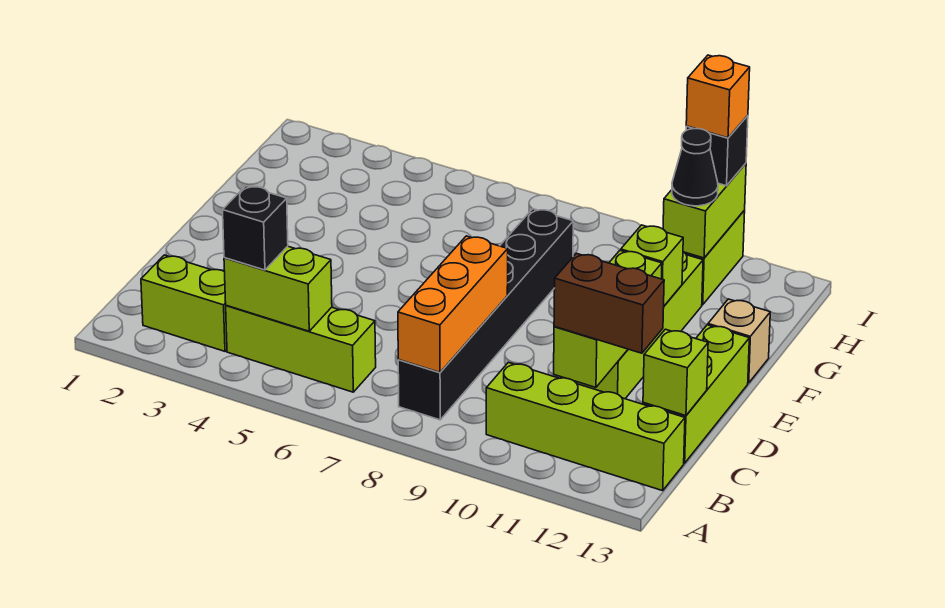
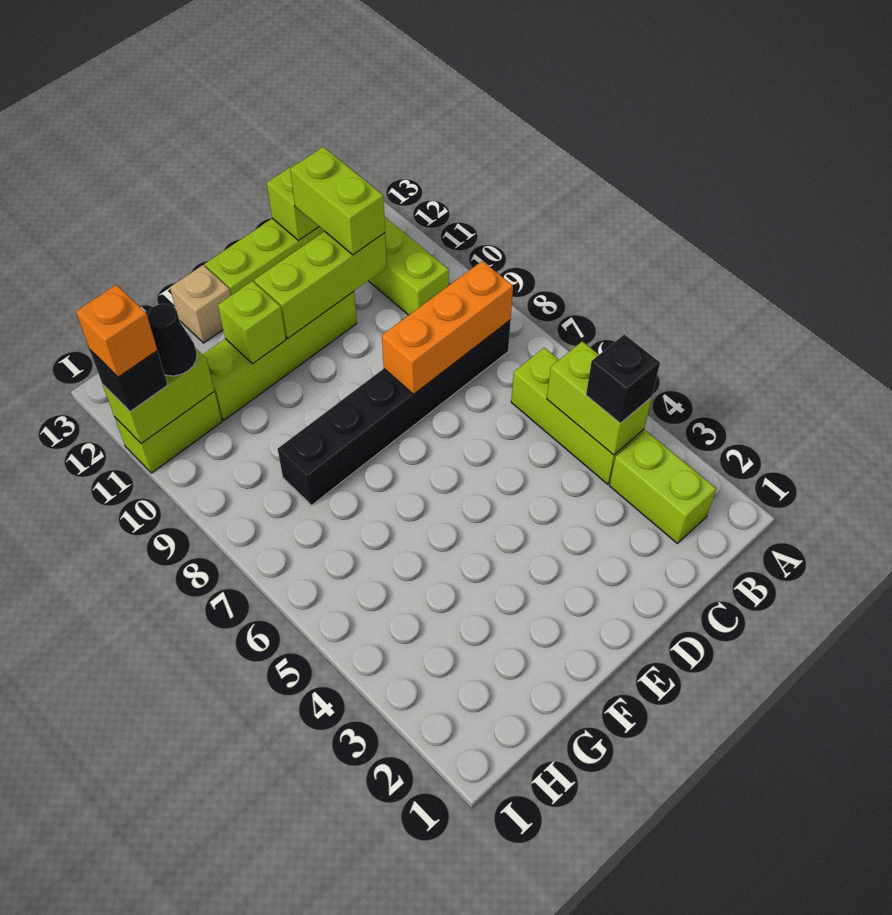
brown 1x2 brick [554,253,664,353] -> lime 1x2 brick [290,147,385,255]

